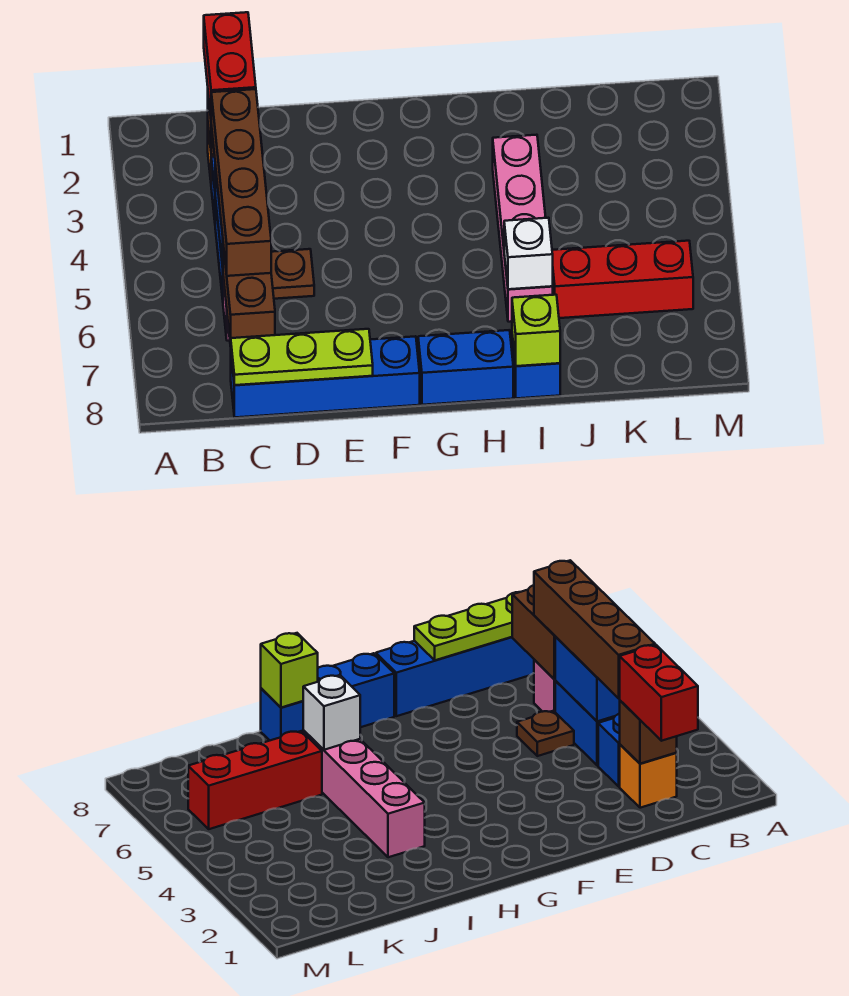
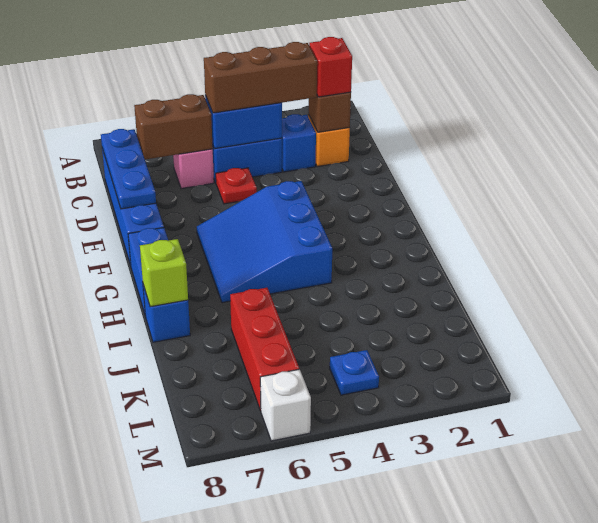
red 1x2 brick [204,12,256,115] -> red 1x1 brick [309,37,352,97]
brown 1x4 brick [211,89,271,276] -> brown 1x3 brick [204,42,317,113]
lime 1x3 plate [231,329,373,385] -> blue 1x3 plate [101,129,156,209]
brown 1x1 plate [271,249,314,299] -> red 1x1 plate [216,168,257,204]
none -> blue 3x3 slope [197,181,332,302]
pink 1x4 brick [493,135,553,322] -> none
white 1x1 brick [504,218,553,289] -> white 1x1 brick moved to [260,369,311,441]
none -> blue 1x1 plate [330,350,379,395]

